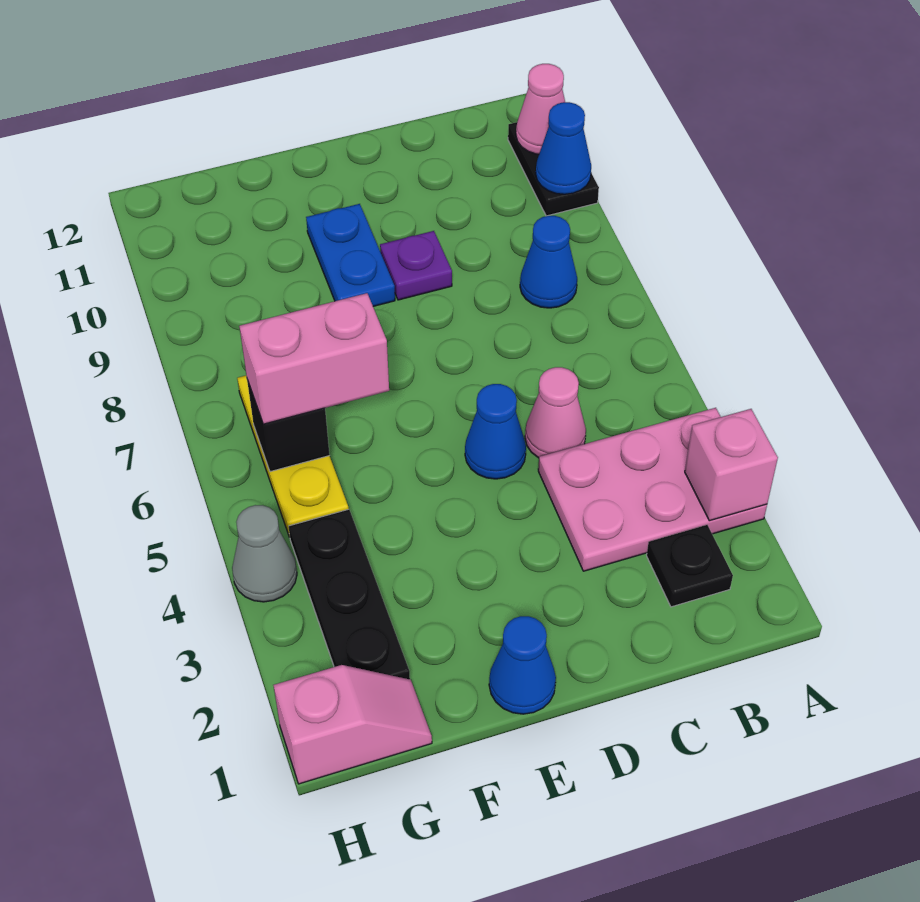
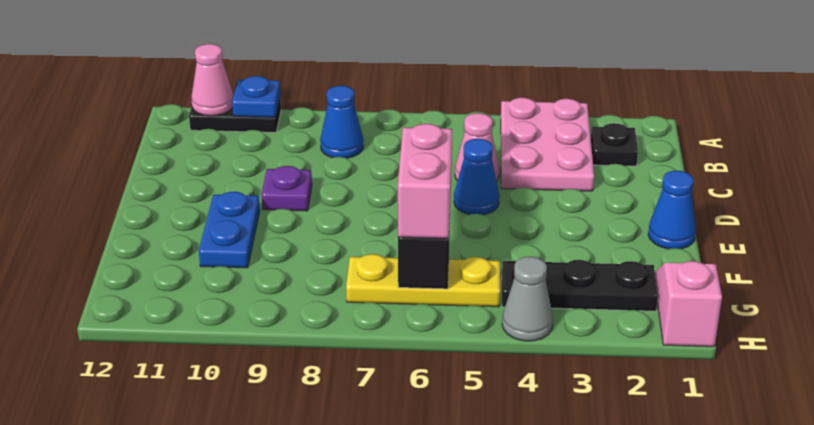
pink 1x1 brick [685,409,778,521] -> none
blue 1x1 cone [536,102,591,194] -> blue 1x1 plate [232,76,280,117]
blue 1x2 plate [306,204,395,306] -> blue 1x2 plate turned to [199,192,260,268]

